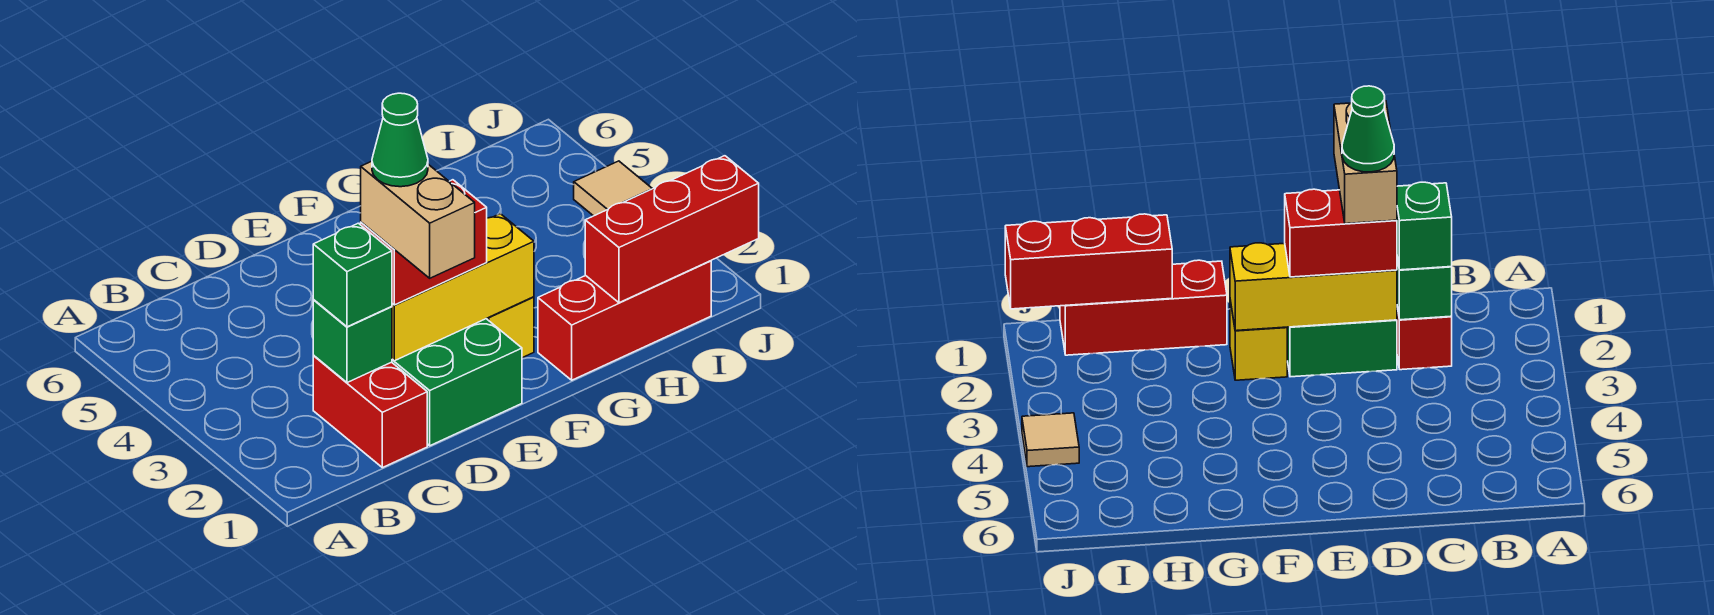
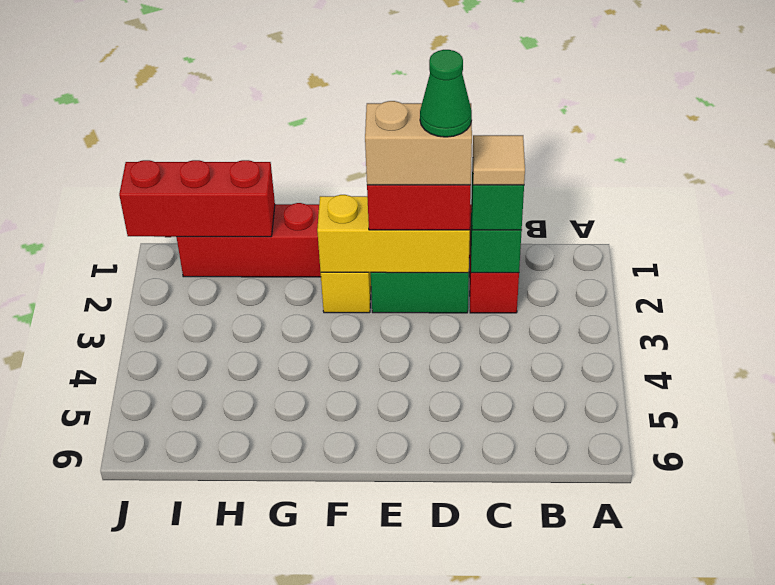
tan 1x2 brick [361,161,475,278] -> tan 1x2 brick turned to [365,101,472,185]
tan 1x1 tile [574,161,652,216] -> tan 1x1 tile moved to [473,135,525,185]

